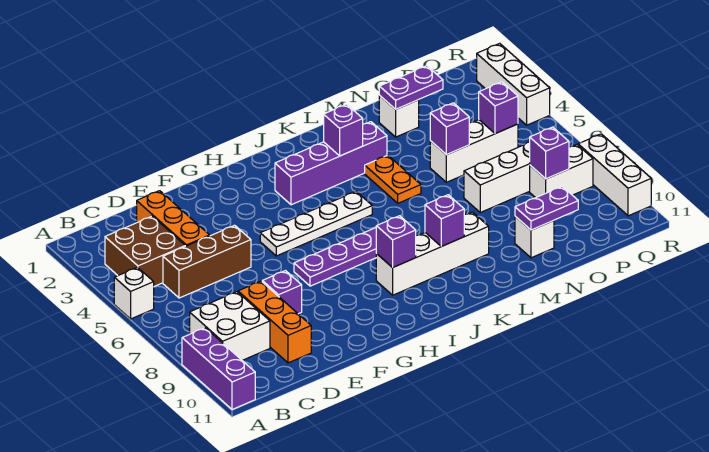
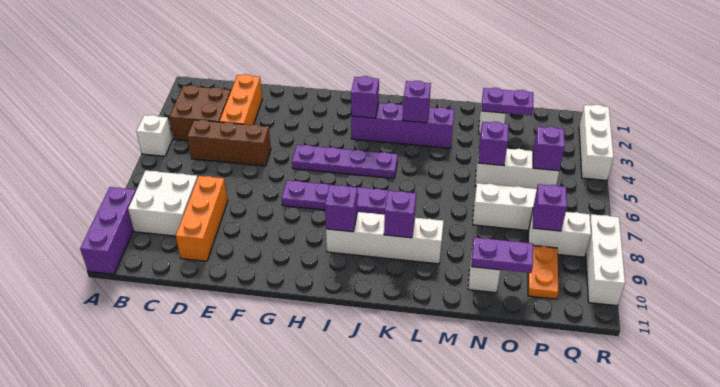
purple 1x1 brick [262,271,302,314] -> purple 1x1 brick moved to [351,76,379,118]
white 1x4 plate [260,191,372,256] -> purple 1x4 plate [292,145,398,178]
orange 1x2 plate [365,155,421,203] -> orange 1x2 plate moved to [528,245,558,299]

